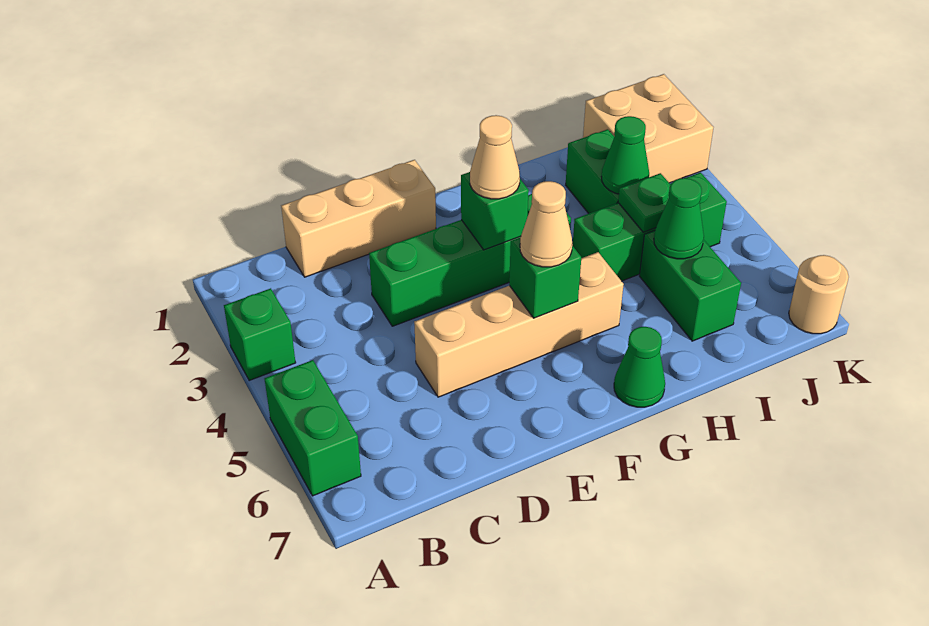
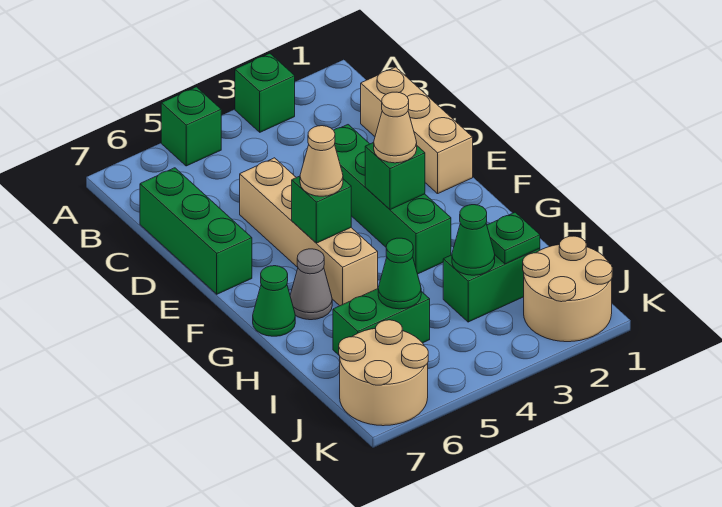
green 1x2 brick [264,360,361,496] -> green 1x1 brick [161,87,222,166]
none -> grey 1x1 cone [290,249,332,320]
green 1x3 brick [572,173,727,281] -> green 1x3 brick moved to [140,168,252,294]
green 1x1 plate [618,173,671,232] -> green 1x1 plate moved to [487,212,540,264]
tan 2x2 brick [583,74,714,183] -> tan 2x2 round brick [523,236,612,342]
tan 1x1 round brick [789,255,849,334] -> tan 2x2 round brick [339,320,428,426]

